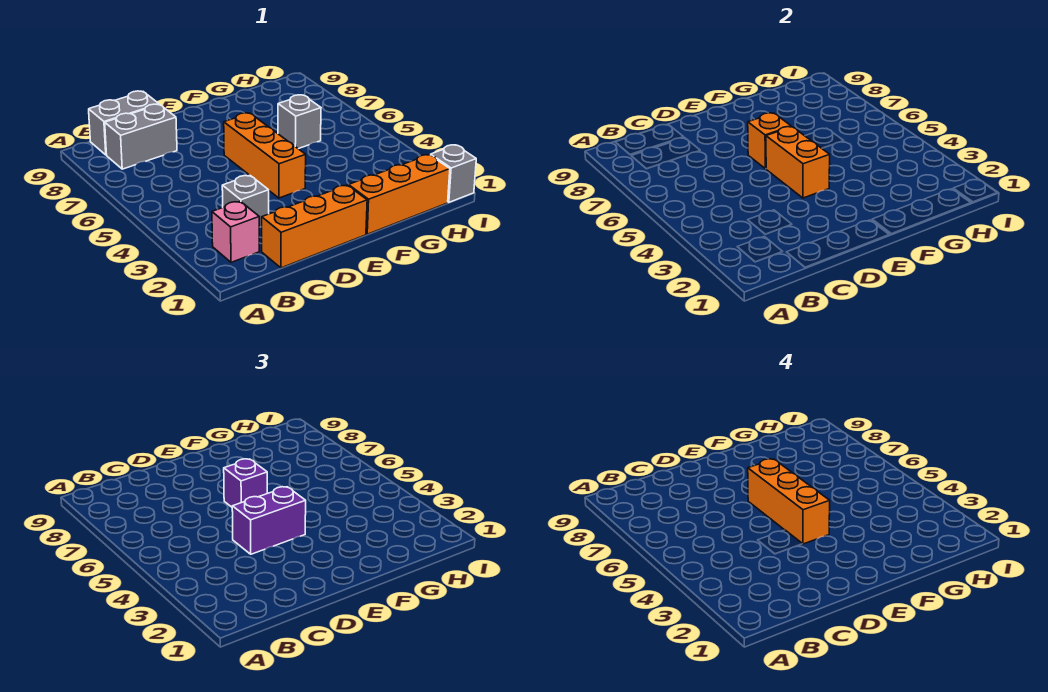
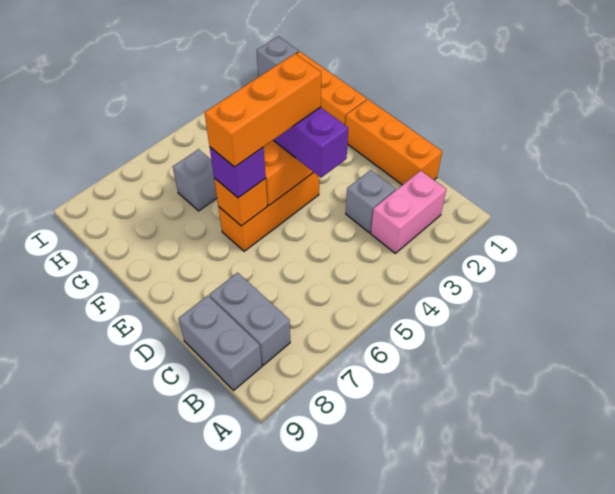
pink 1x1 brick [212,201,259,262] -> pink 1x2 brick [371,171,446,253]

